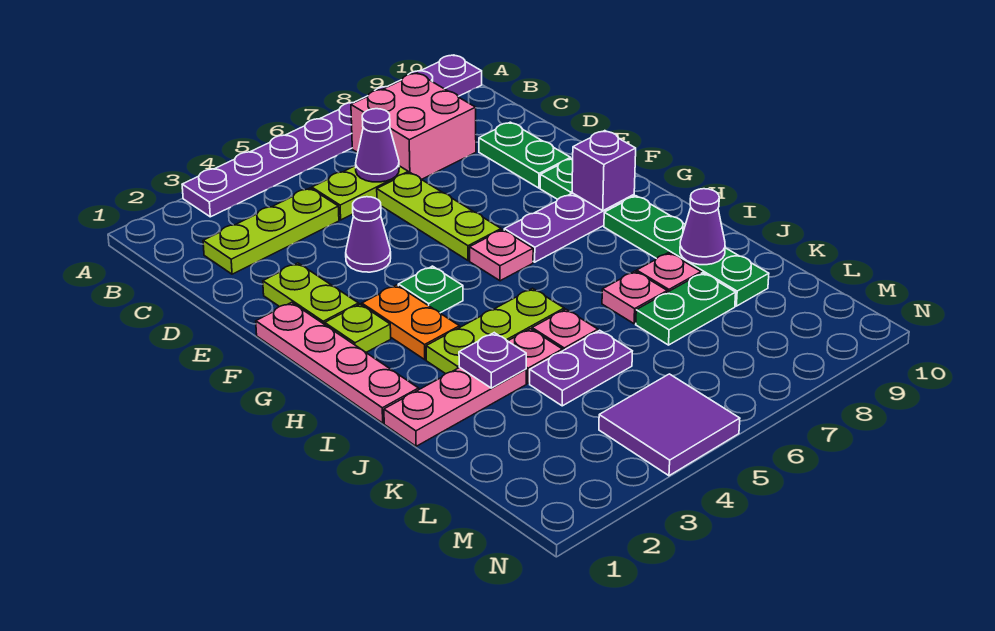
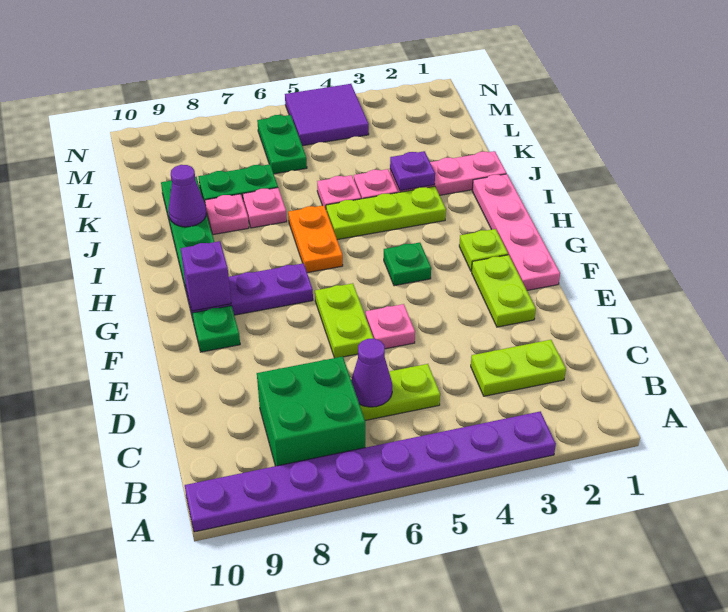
pink 2x2 brick [351,73,476,180] -> green 2x2 brick [257,357,365,466]
lime 1x3 plate [203,188,339,274] -> lime 1x2 plate [471,340,566,396]
lime 1x3 plate [377,172,501,261] -> lime 1x2 plate [315,283,374,358]
green 1x2 plate [479,122,570,188] -> green 1x2 plate moved to [257,115,307,174]
purple 1x1 cone [346,197,391,272] -> none
orange 1x2 plate [362,285,460,360] -> orange 1x2 plate moved to [288,205,343,273]
pink 1x1 plate [470,230,533,281] -> pink 1x1 plate moved to [366,304,415,349]
purple 1x2 plate [530,330,632,406] -> none

